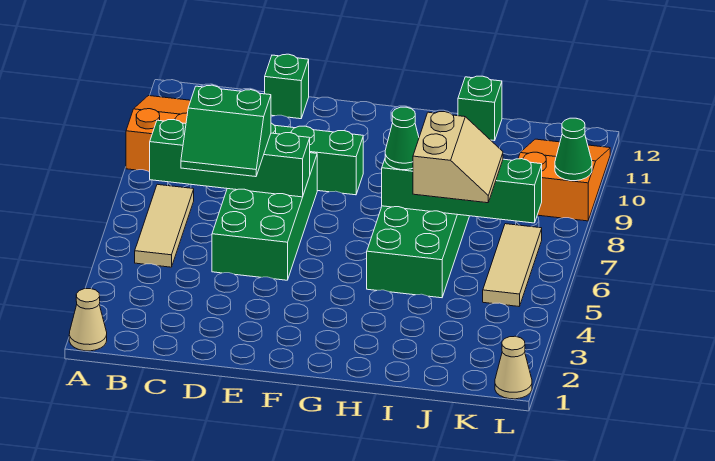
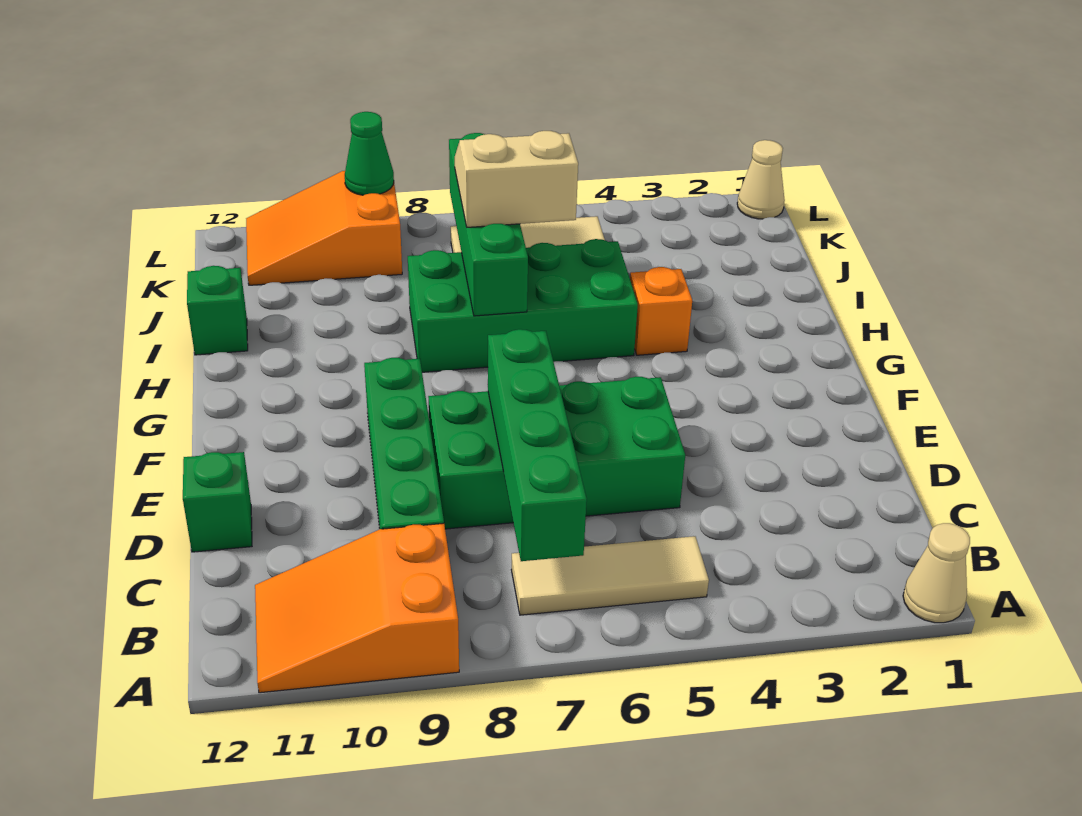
green 2x2 slope [181,85,271,177] -> none
none -> orange 1x1 brick [630,267,692,355]
green 1x1 cone [385,107,419,170] -> none

